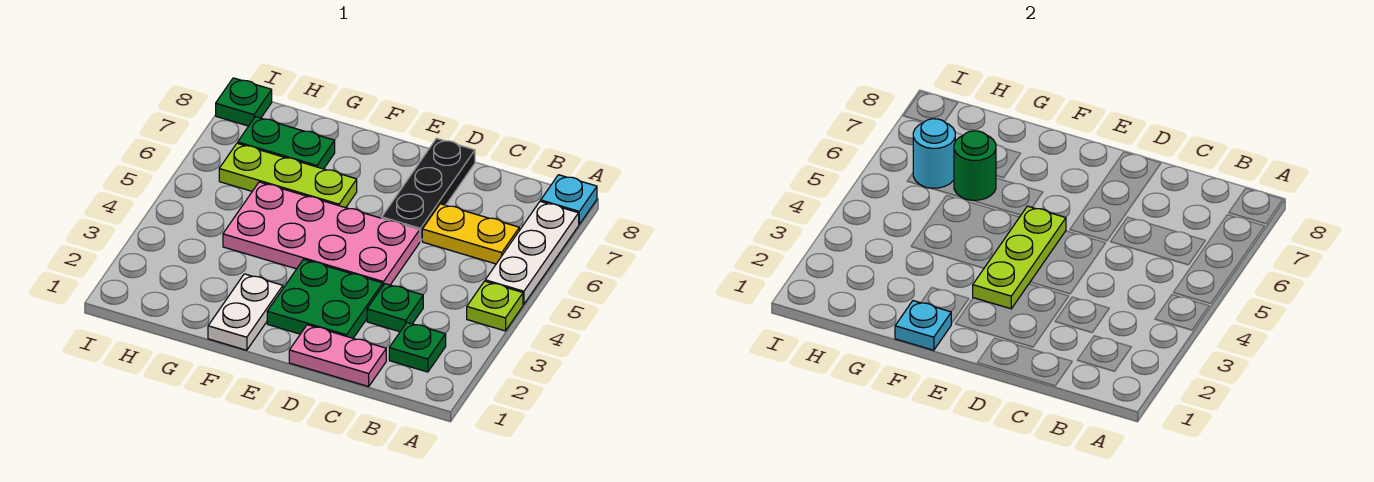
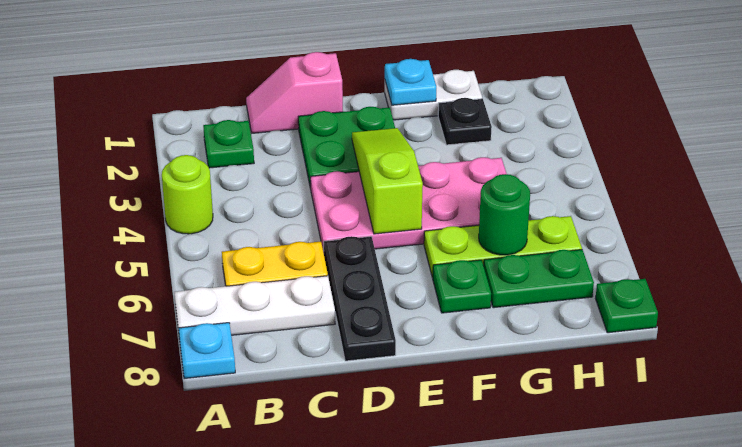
lime 1x1 plate [467,281,523,331] -> lime 1x1 round brick [162,155,213,234]
white 1x3 plate [485,201,579,304] -> white 1x3 plate turned to [174,276,335,335]
pink 1x2 plate [289,325,386,387] -> pink 1x2 slope [246,52,343,133]
green 1x1 plate [367,284,423,332] -> green 1x1 plate moved to [433,260,491,313]
lime 1x3 plate [973,206,1066,309] -> lime 1x3 slope [352,128,423,234]
white 1x2 plate [208,274,283,350] -> white 1x2 plate turned to [385,70,482,120]
none -> black 1x1 plate [438,98,492,145]
cyan 1x1 round brick [913,119,955,188] -> none

